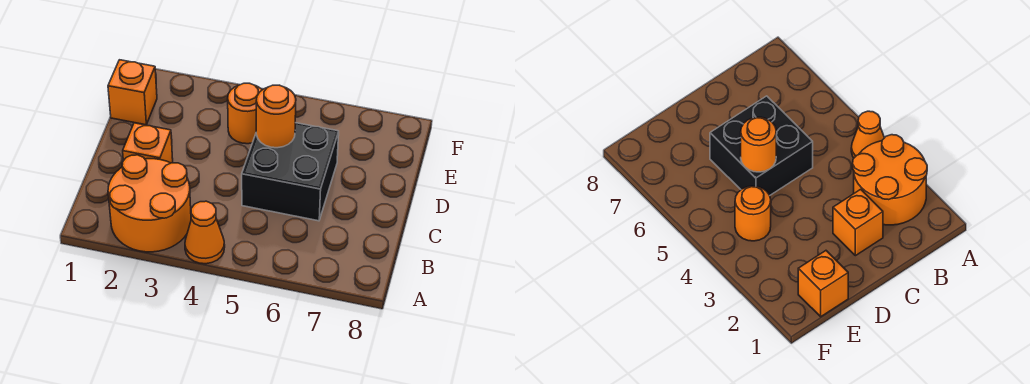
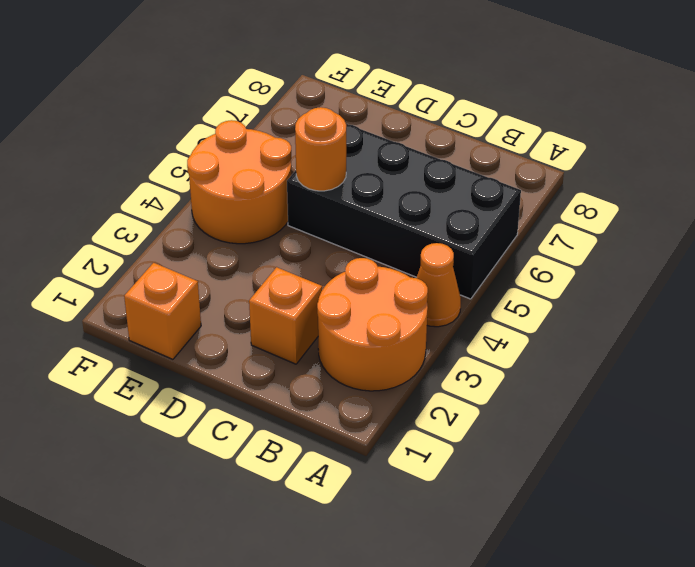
black 2x2 brick [242,123,339,221] -> black 2x4 brick [287,124,521,299]
orange 1x1 round brick [228,83,262,144] -> orange 2x2 round brick [187,120,291,244]

